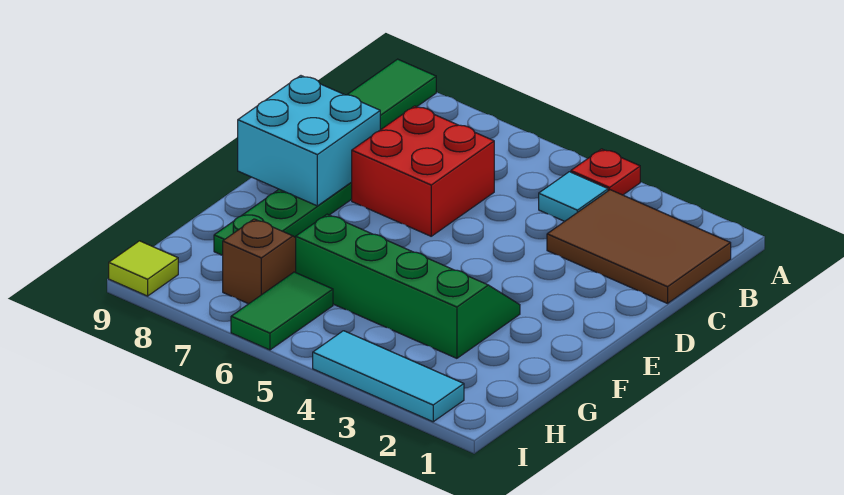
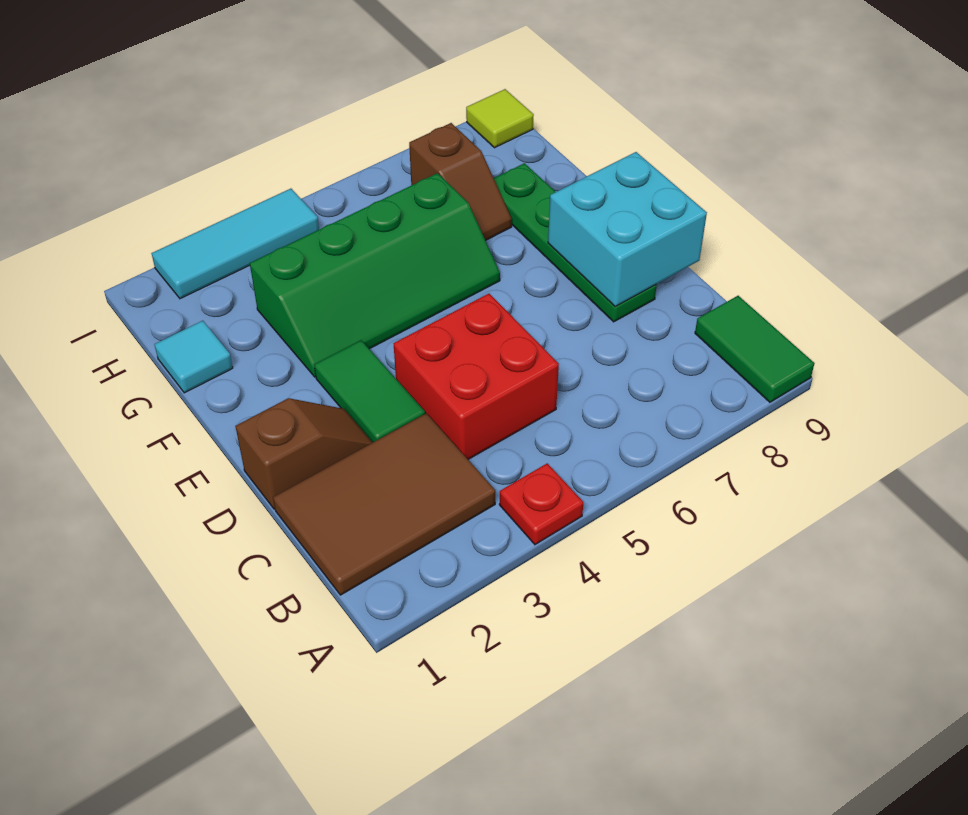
cyan 1x1 tile [539,172,608,221] -> cyan 1x1 tile moved to [154,321,233,393]
red 2x2 brick [352,106,494,236] -> red 2x2 brick moved to [394,294,559,459]
none -> brown 1x2 slope [236,398,373,509]
green 1x2 tile [231,272,333,350] -> green 1x2 tile moved to [314,340,425,442]

